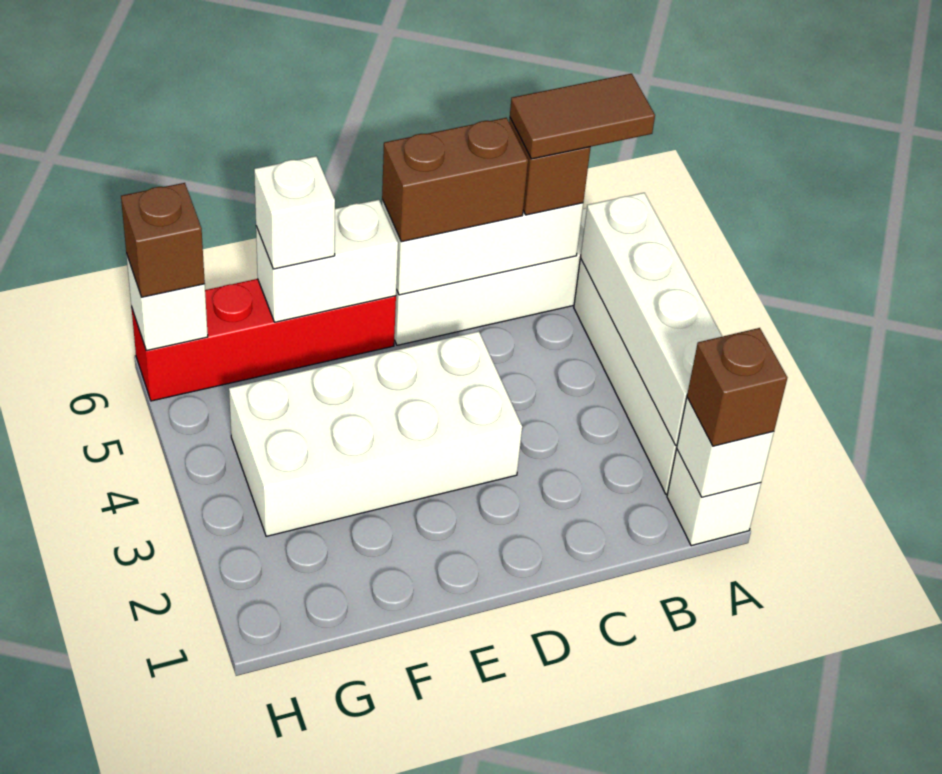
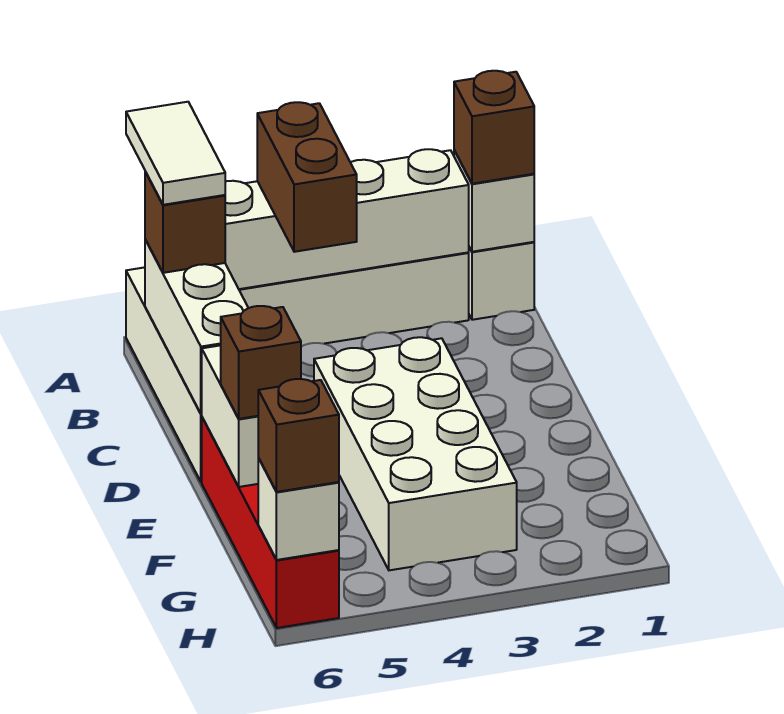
brown 1x2 tile [510,74,655,159] -> white 1x2 tile [126,102,225,205]
brown 1x2 brick [382,118,528,242] -> brown 1x2 brick moved to [257,102,357,252]
white 1x1 brick [254,156,335,269] -> brown 1x1 brick [221,306,301,419]

